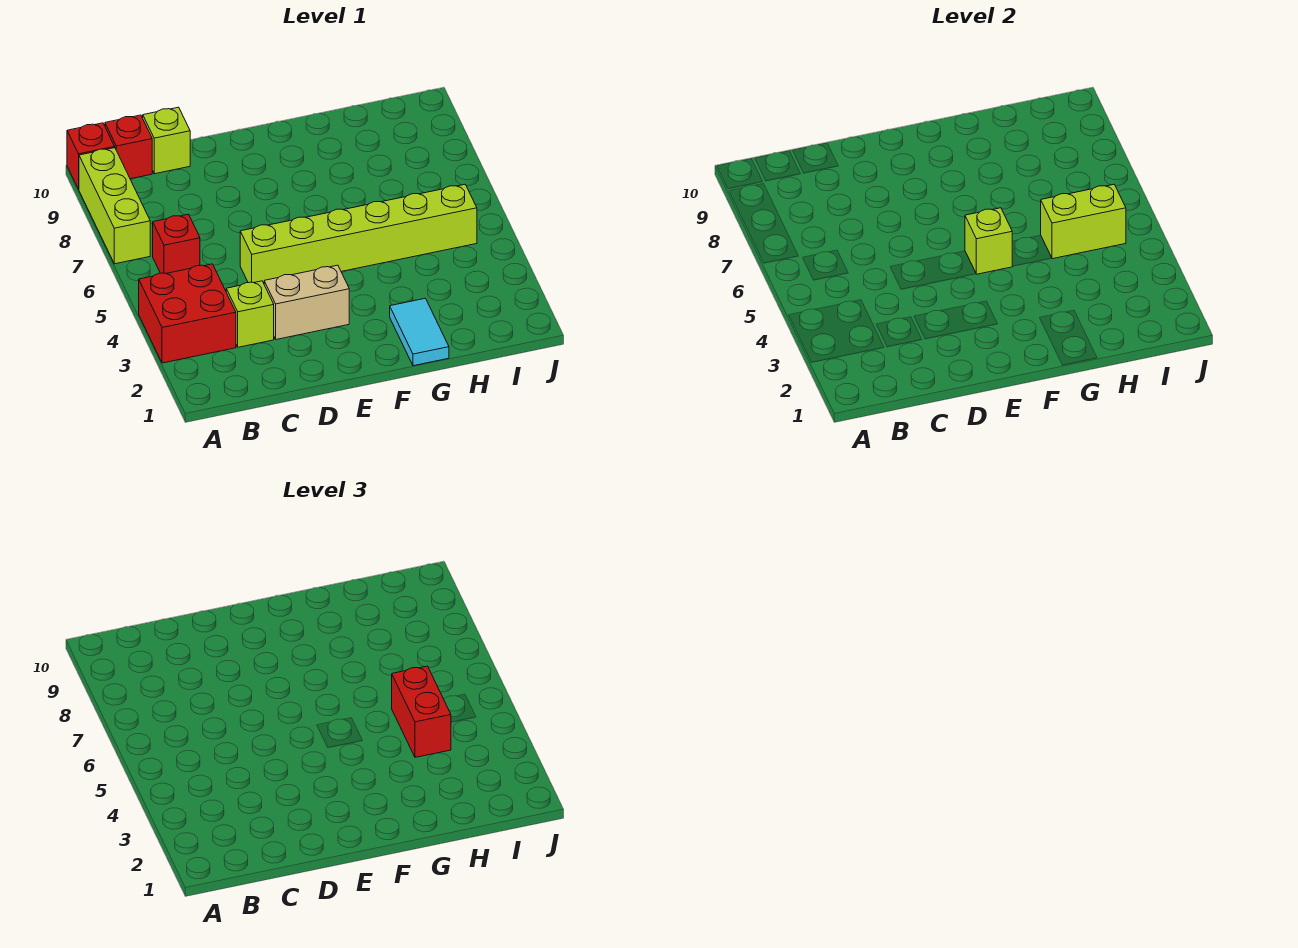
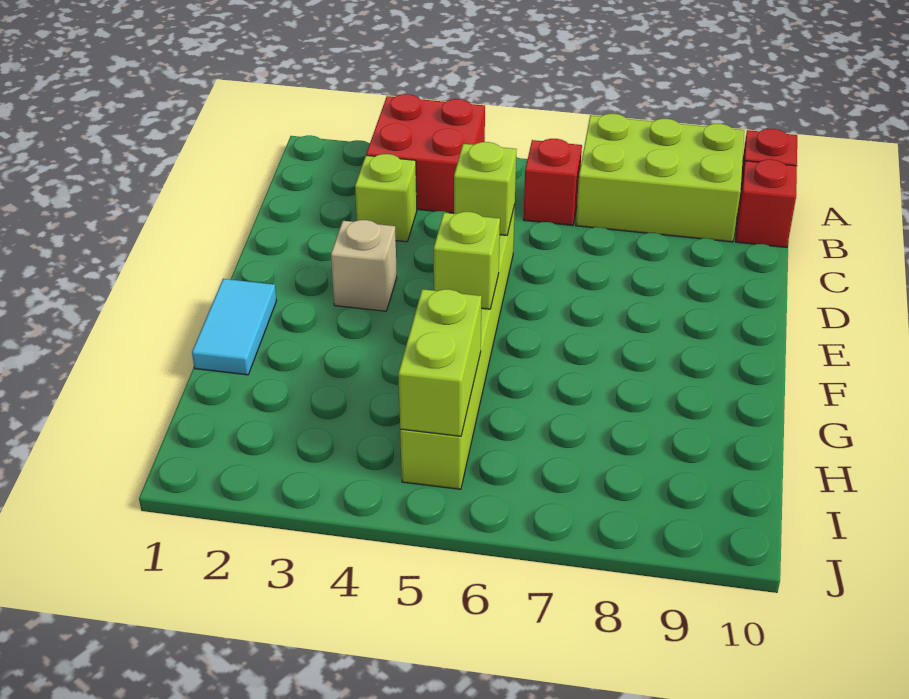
lime 1x3 brick [79,148,150,264] -> lime 2x3 brick [576,114,744,242]
lime 1x1 brick [143,107,190,174] -> lime 1x1 brick moved to [454,142,516,235]
tan 1x2 brick [264,265,349,339] -> tan 1x1 brick [331,220,397,311]
cyan 1x2 tile [390,298,449,366] -> cyan 1x2 tile turned to [192,279,276,375]
red 1x2 brick [392,666,451,757] -> none

